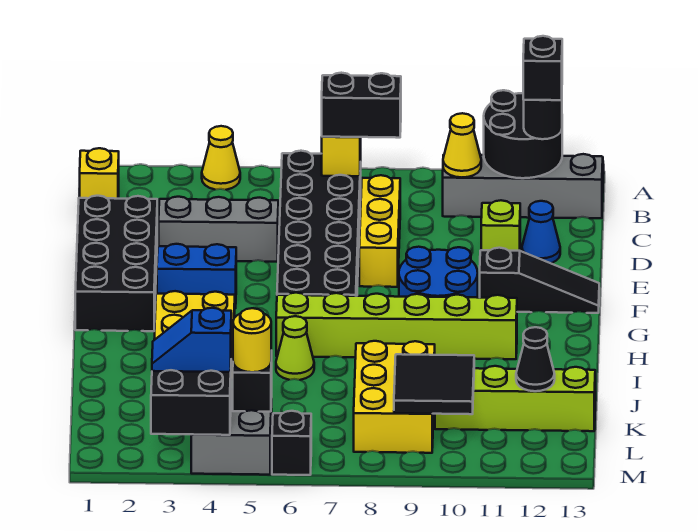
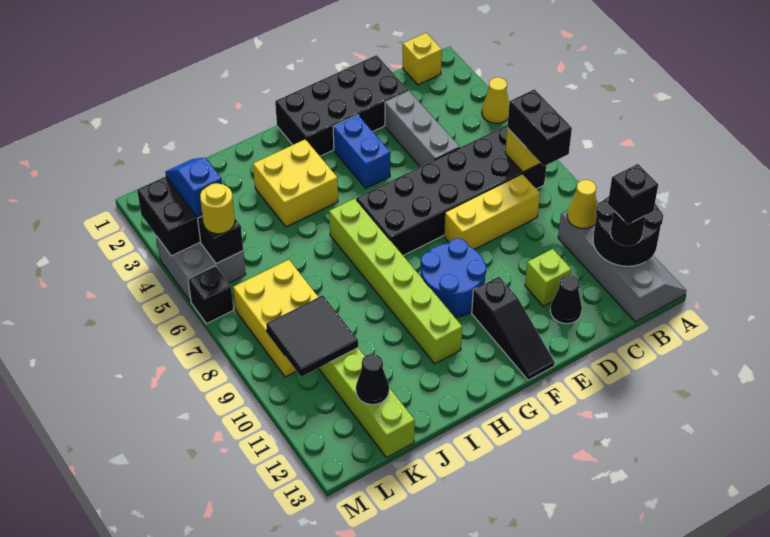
blue 1x1 cone [522,201,560,263] -> black 1x1 cone [550,275,582,324]
lime 1x1 cone [276,316,314,380] -> none
yellow 2x3 brick [354,341,435,453] -> yellow 2x3 brick turned to [233,260,318,377]

